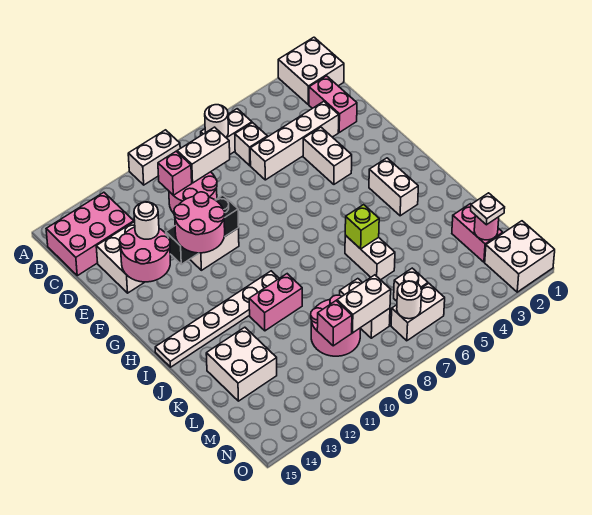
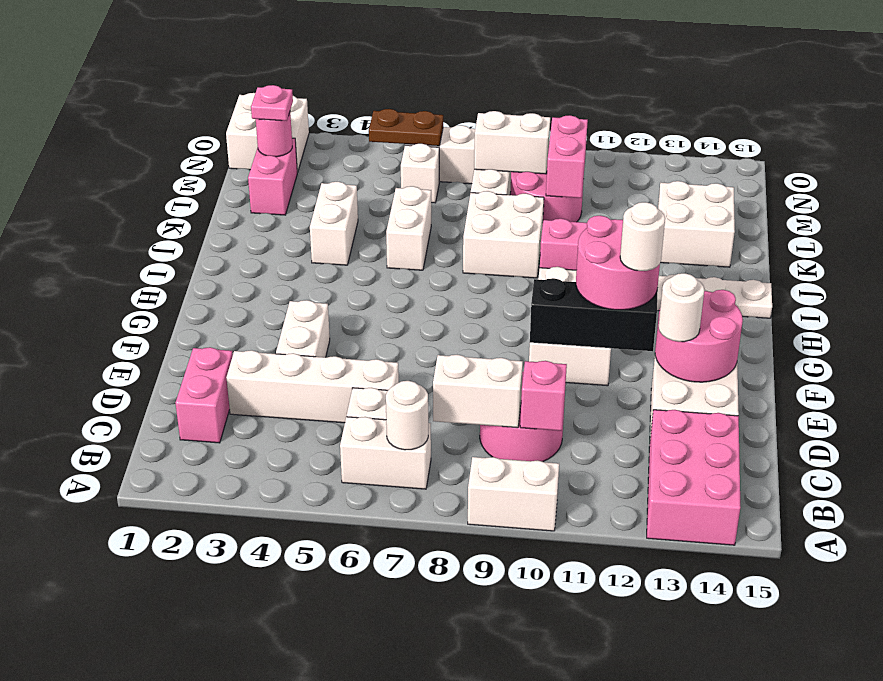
white 2x2 brick [278,37,344,105] -> white 2x2 brick moved to [463,191,544,278]
pink 2x3 brick [46,192,134,276] -> pink 2x3 brick turned to [647,410,741,545]
white 1x2 brick [369,158,418,216] -> white 1x2 brick moved to [310,182,358,265]
lime 1x1 brick [345,205,379,249] -> none
white 1x1 plate [471,193,505,225] -> pink 1x1 plate [251,85,293,121]
pink 1x1 brick [317,301,352,346] -> pink 1x2 brick [546,115,588,198]
none -> brown 1x2 plate [369,109,443,146]
white 1x1 round brick [397,281,422,319] -> white 1x1 round brick moved to [620,202,665,271]

